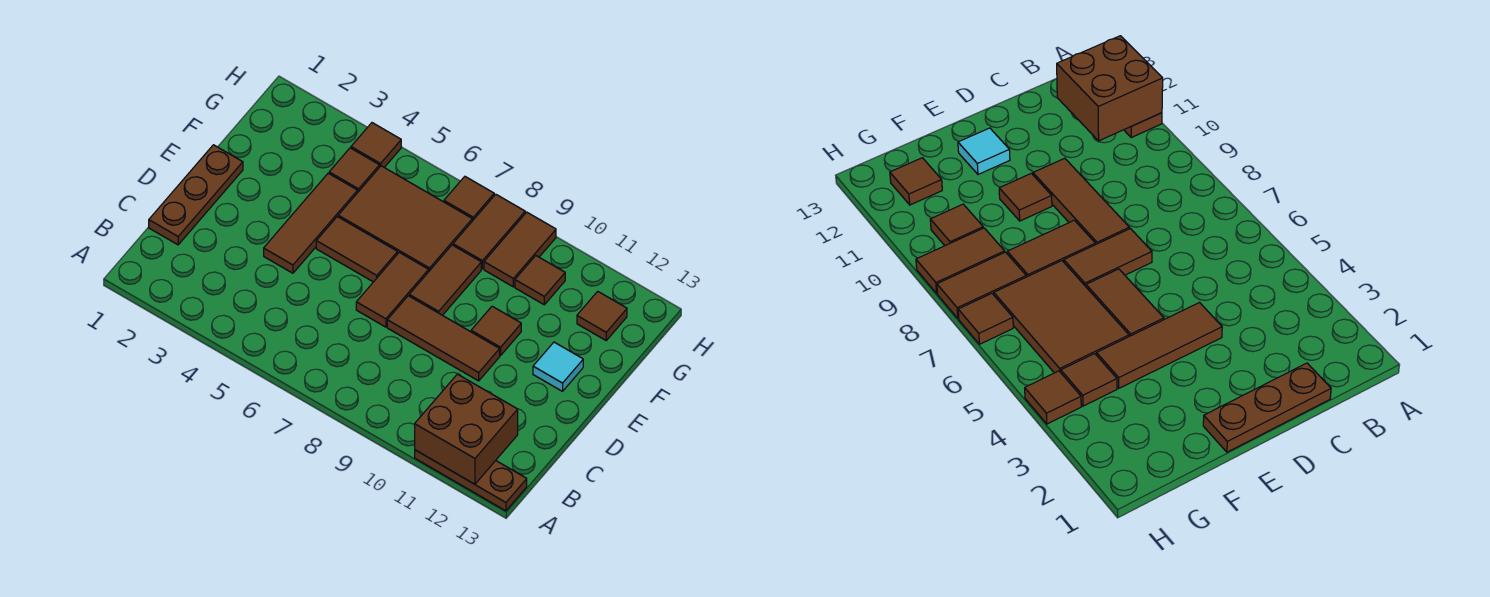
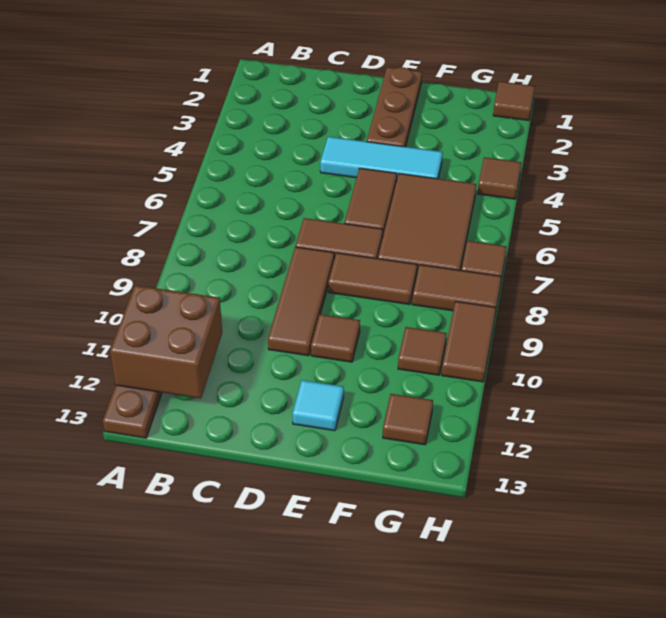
brown 1x3 plate [149,145,243,245] -> brown 1x3 plate turned to [367,67,422,147]
brown 1x3 tile [264,173,358,273] -> cyan 1x3 tile [320,137,442,179]
brown 1x1 tile [329,148,379,192] -> brown 1x1 tile moved to [493,81,535,121]
brown 1x2 tile [484,212,556,287] -> brown 1x2 tile turned to [442,301,496,382]

